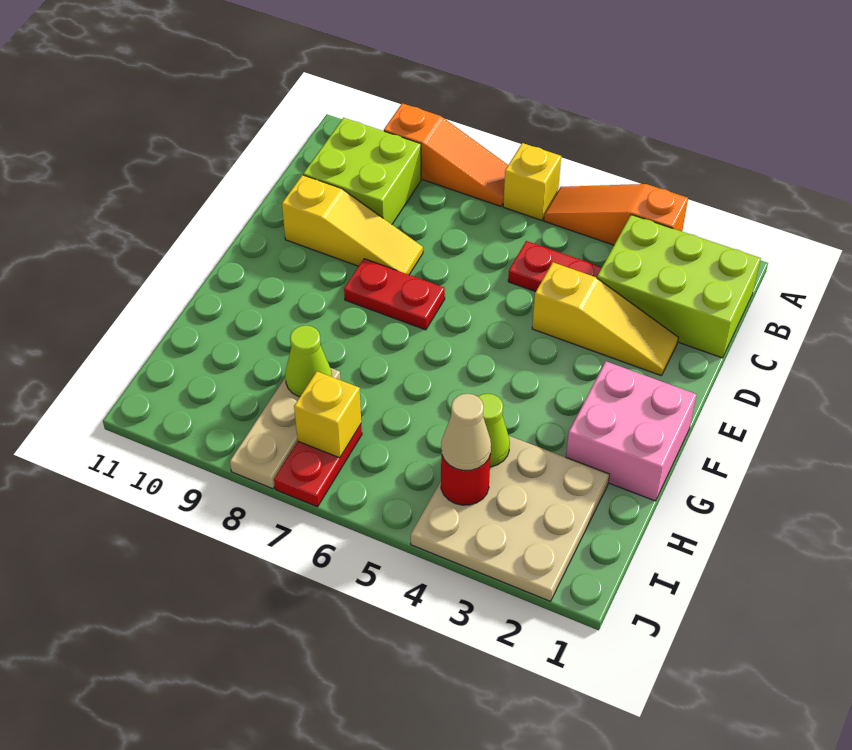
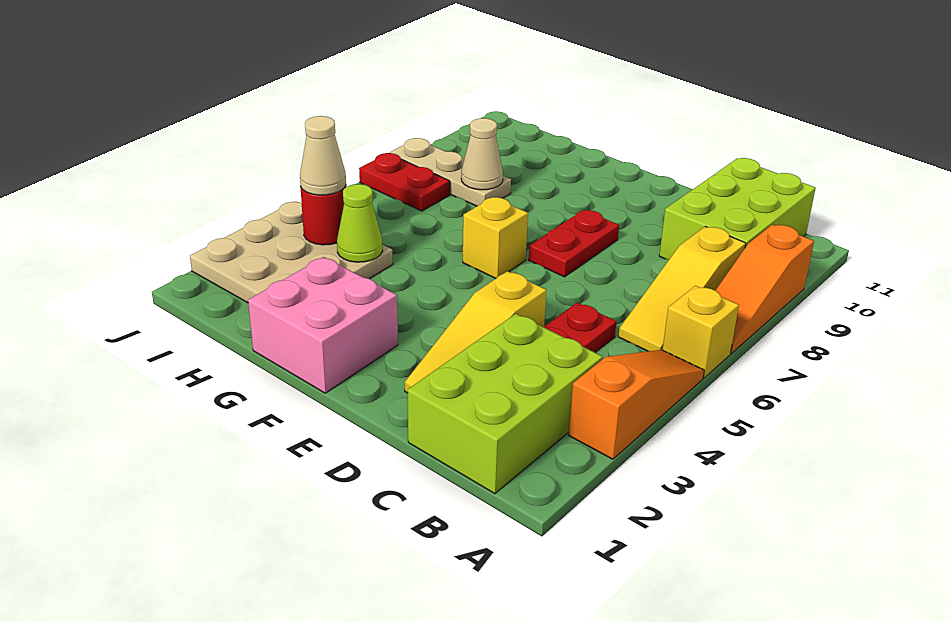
lime 2x2 brick [303,118,421,224] -> lime 2x3 brick [659,158,816,260]
yellow 1x3 slope [282,175,423,275] -> yellow 1x3 slope moved to [618,226,746,351]
lime 1x1 cone [285,326,332,397] -> tan 1x1 cone [461,118,503,190]
yellow 1x1 brick [294,371,361,458] -> yellow 1x1 brick moved to [463,197,528,278]

